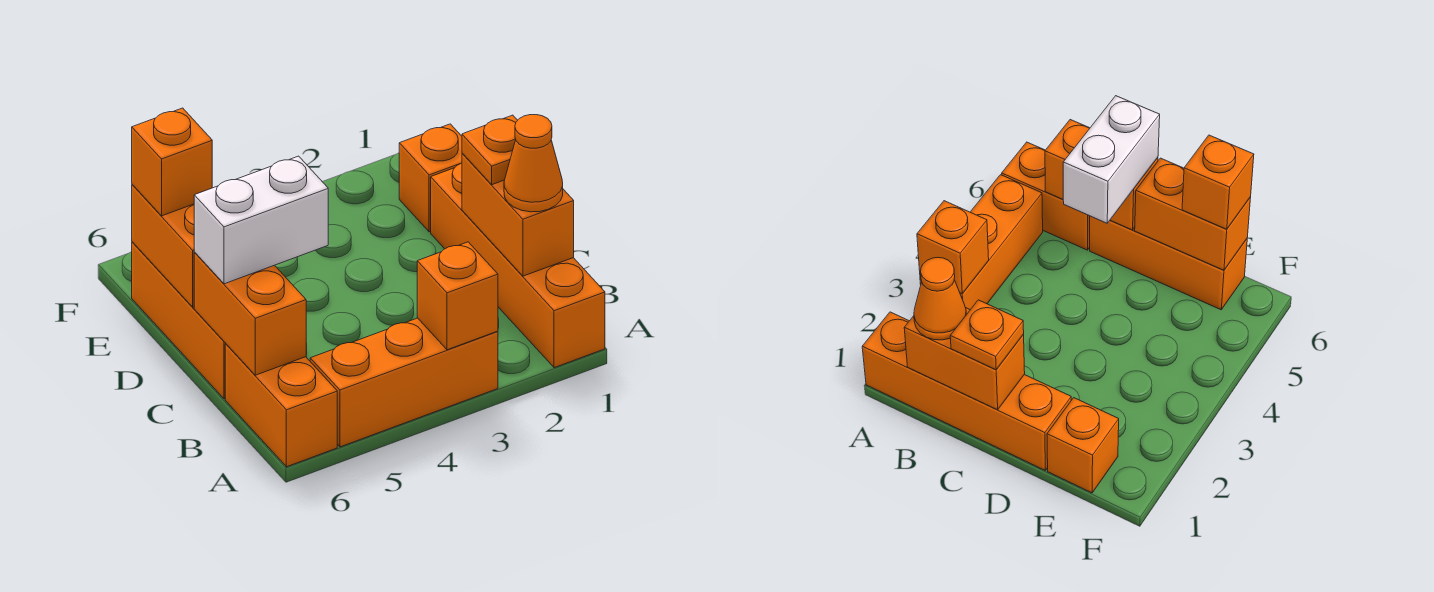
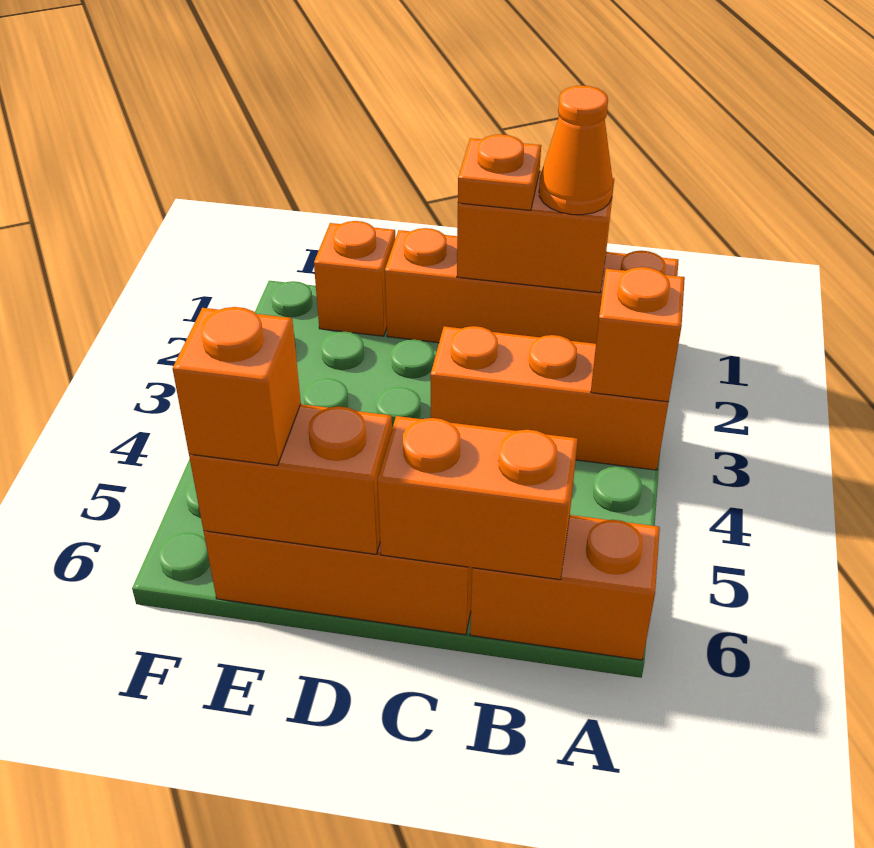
orange 1x3 brick [310,318,498,447] -> orange 1x3 brick turned to [431,326,668,470]
white 1x2 brick [194,156,328,284] -> none

